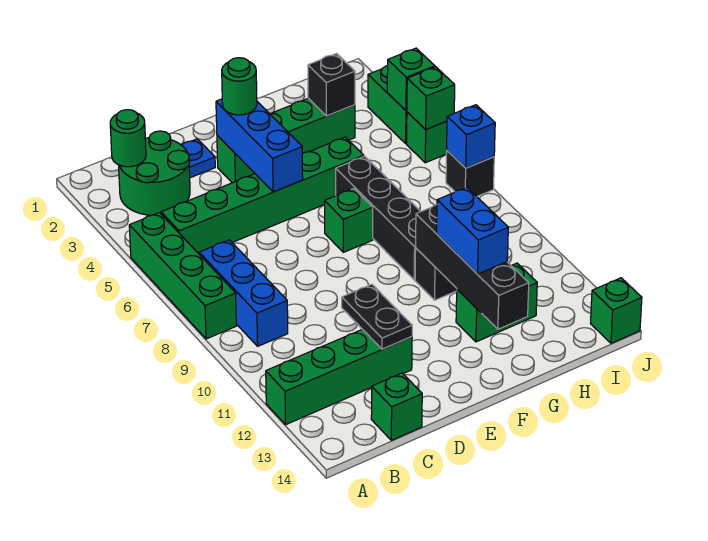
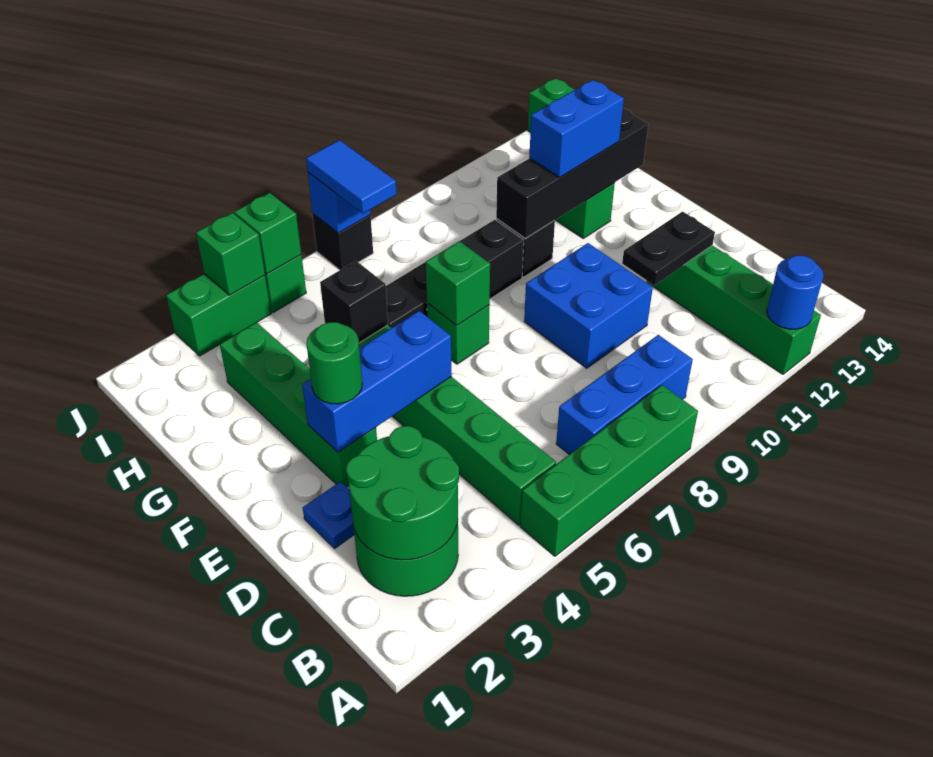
none -> blue 1x1 round brick [767,255,824,329]
green 1x1 round brick [110,110,146,167] -> green 2x2 round brick [346,426,459,560]
green 1x1 brick [371,373,422,440] -> green 1x1 brick moved to [426,241,490,326]
none -> blue 2x2 brick [524,243,653,368]
black 1x1 brick [308,54,355,116] -> black 1x1 brick moved to [320,261,388,343]
none -> blue 1x2 tile [306,140,397,214]

